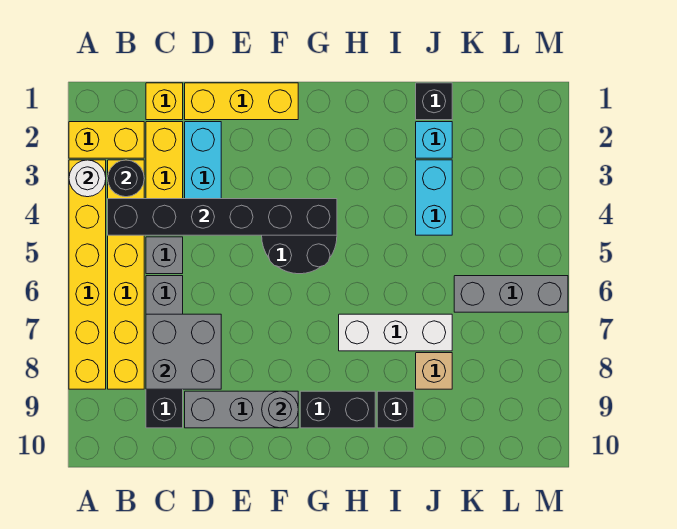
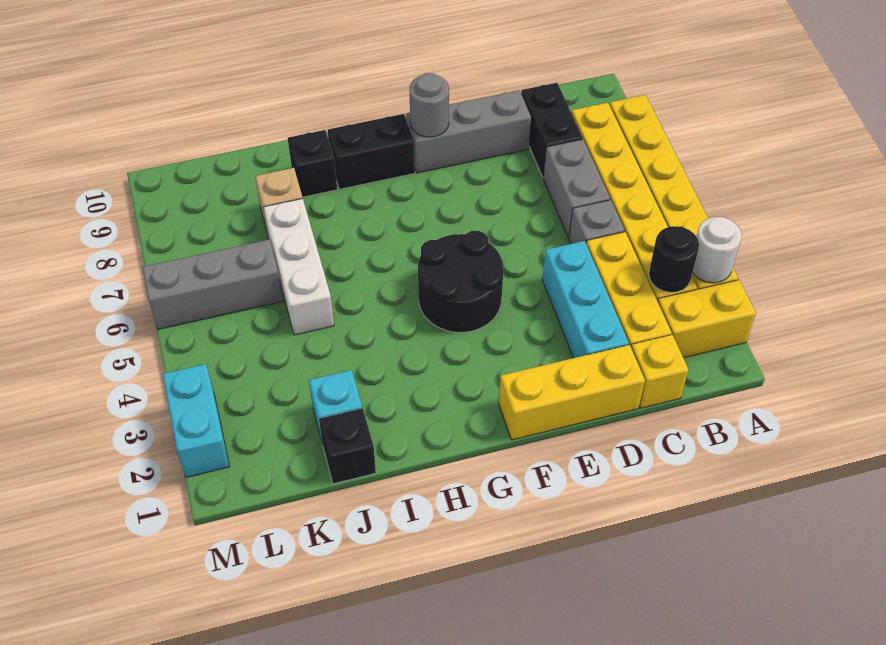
black 1x6 brick [108,199,337,235] -> none
grey 2x2 brick [146,314,221,389] -> none
white 1x3 brick [339,314,452,351] -> white 1x3 brick turned to [263,199,334,335]
cyan 1x2 brick [416,160,452,235] -> cyan 1x2 brick moved to [163,364,230,477]

